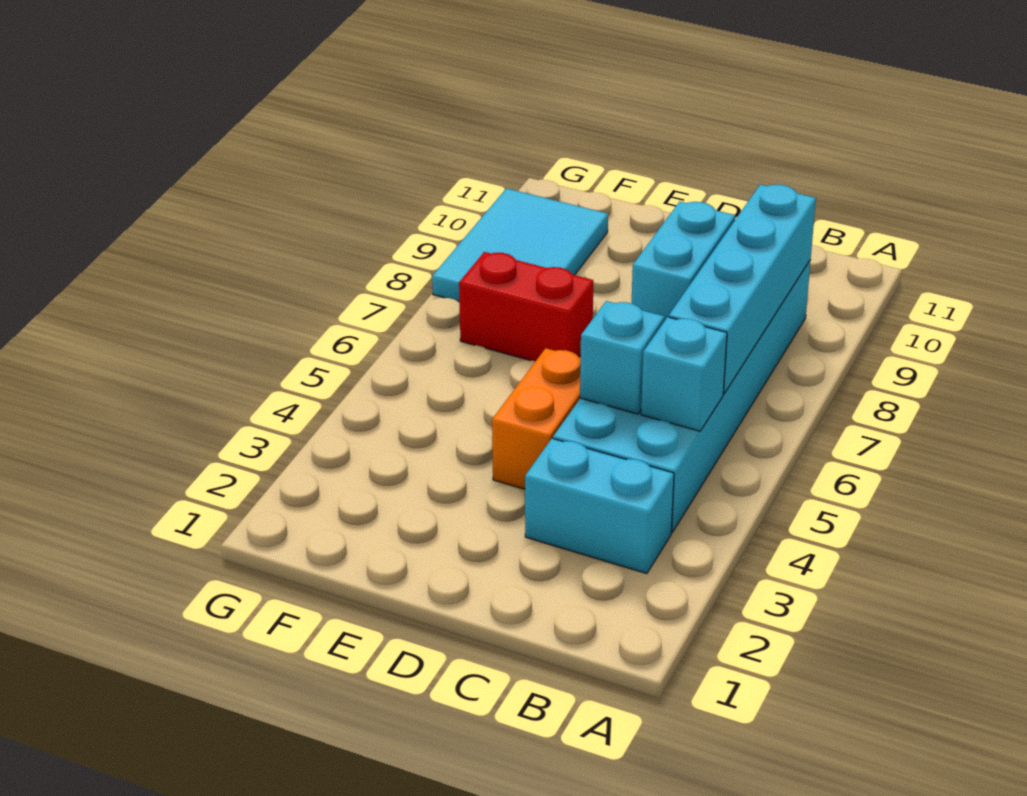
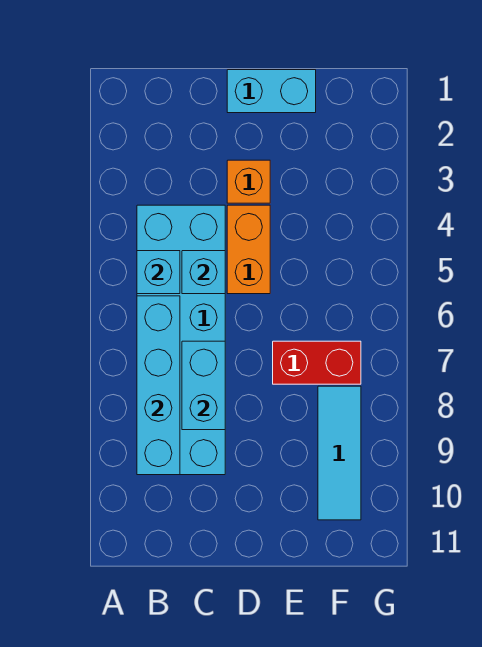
cyan 1x2 brick [525,438,674,574] -> cyan 1x2 brick moved to [227,70,316,113]
none -> orange 1x1 brick [227,160,270,203]
cyan 2x3 tile [432,188,608,302] -> cyan 1x3 tile [318,386,361,520]

